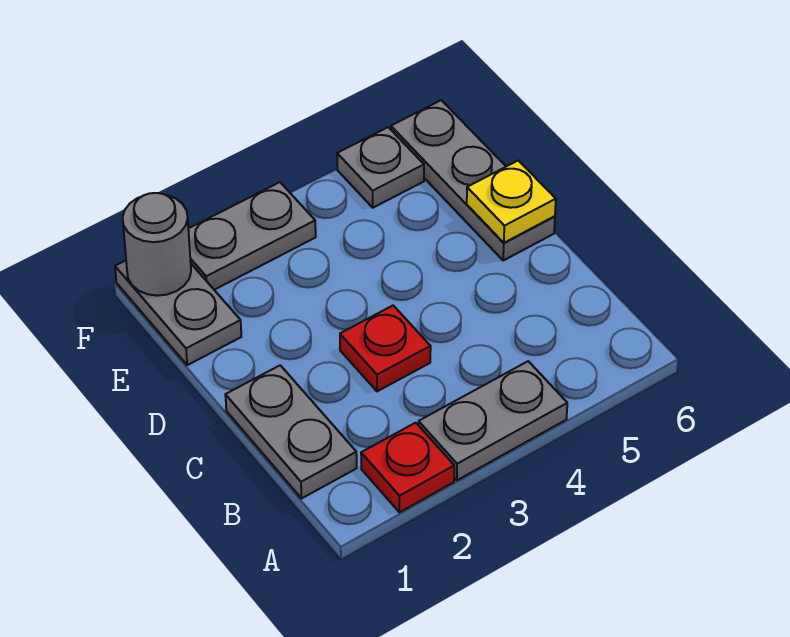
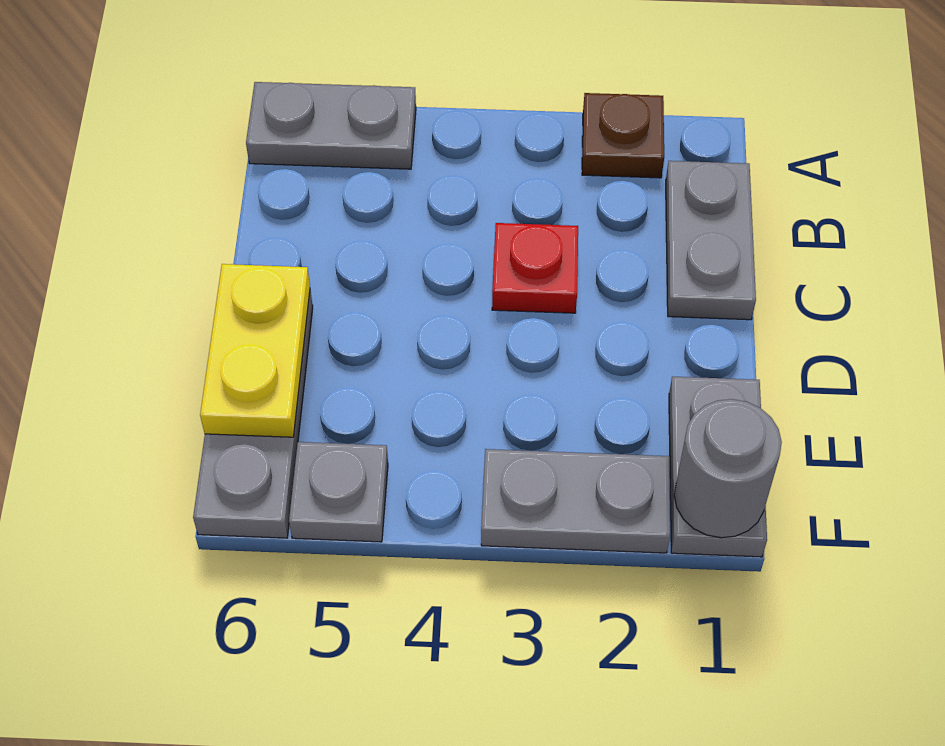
red 1x1 plate [361,423,454,512] -> brown 1x1 plate [582,93,664,178]
grey 1x2 plate [419,361,567,480] -> grey 1x2 plate moved to [246,82,416,169]
yellow 1x1 plate [467,161,556,243] -> yellow 1x2 plate [200,264,310,437]

